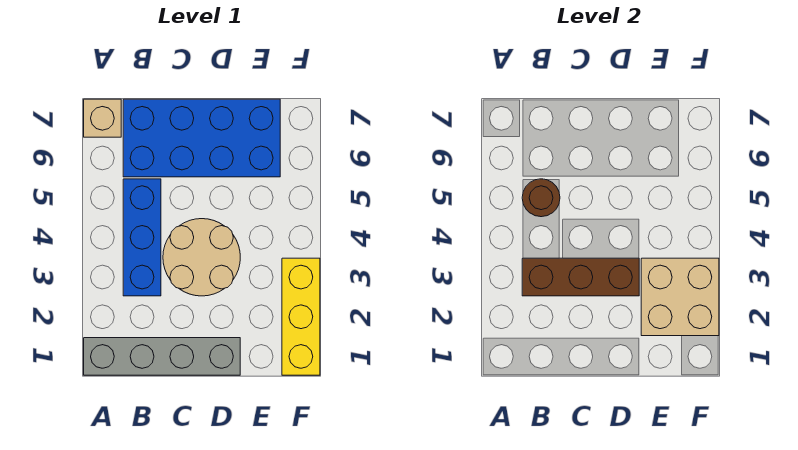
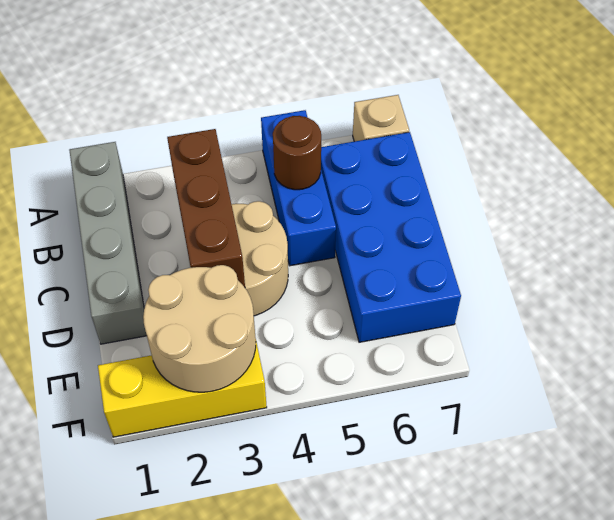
blue 1x3 brick [123,179,161,296] -> blue 1x3 brick turned to [261,110,336,266]
tan 2x2 brick [641,258,719,336] -> tan 2x2 round brick [143,265,256,392]

